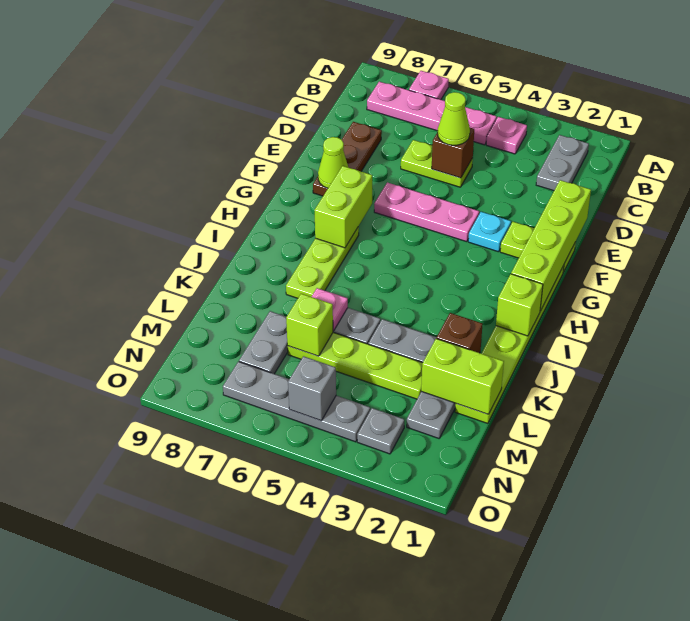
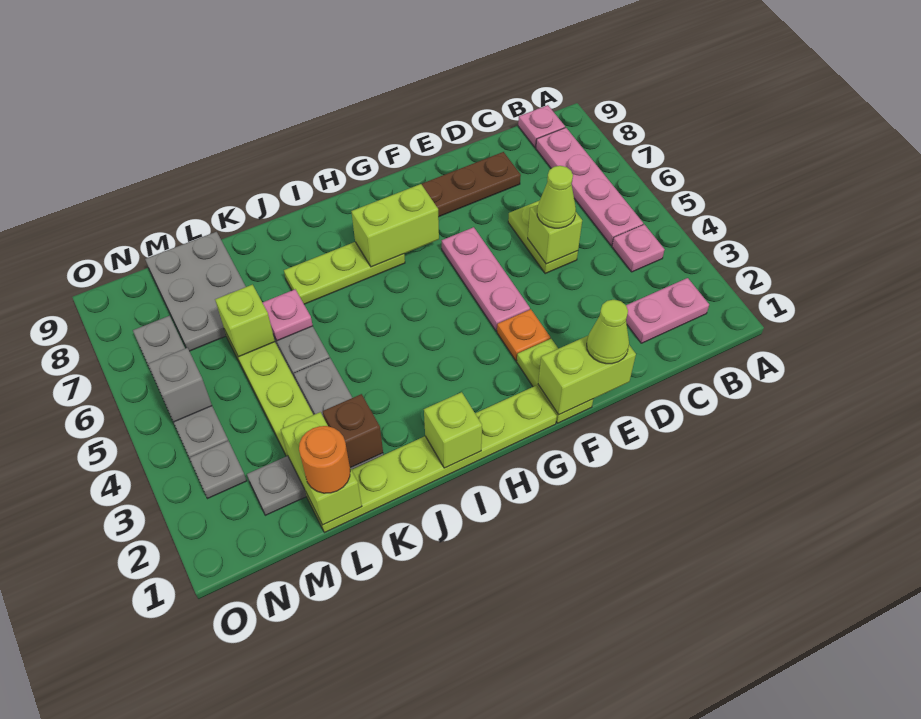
pink 1x1 plate [409,71,449,100] -> pink 1x1 plate moved to [518,105,565,148]
grey 1x2 plate [536,135,589,191] -> pink 1x2 plate [626,278,709,343]
brown 1x1 brick [432,128,474,178] -> lime 1x1 brick [528,205,582,264]
lime 1x4 brick [511,180,591,311] -> lime 1x2 brick [538,336,636,415]
cyan 1x1 plate [468,212,511,252] -> orange 1x1 plate [497,309,550,361]
lime 1x1 cone [318,137,349,188] -> lime 1x1 cone moved to [587,300,629,364]
none -> orange 1x1 round brick [299,426,350,493]
grey 1x2 plate [239,311,288,374] -> grey 2x3 plate [145,232,246,351]

